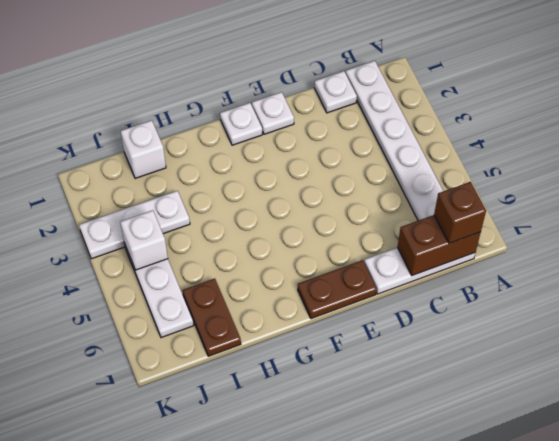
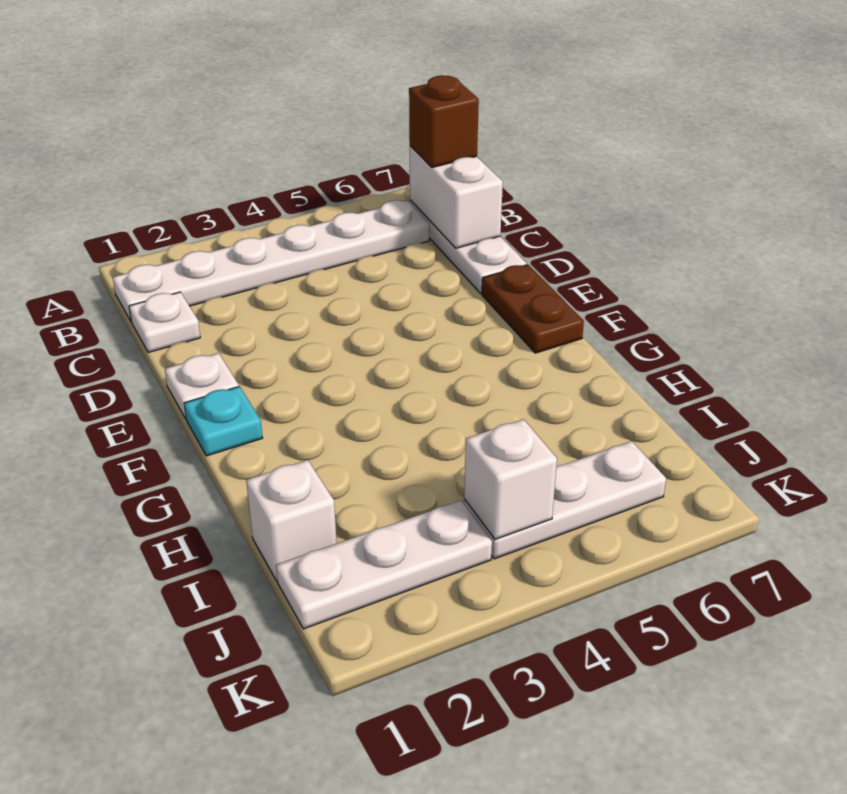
brown 1x2 brick [397,215,481,275] -> white 1x2 brick [410,146,503,248]
white 1x1 plate [220,103,262,145] -> cyan 1x1 plate [184,386,262,456]
white 1x3 plate [79,191,190,259] -> white 1x3 plate turned to [276,500,492,629]
brown 1x2 plate [183,279,241,356] -> none

